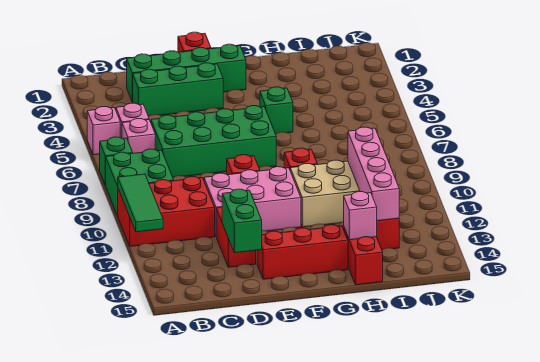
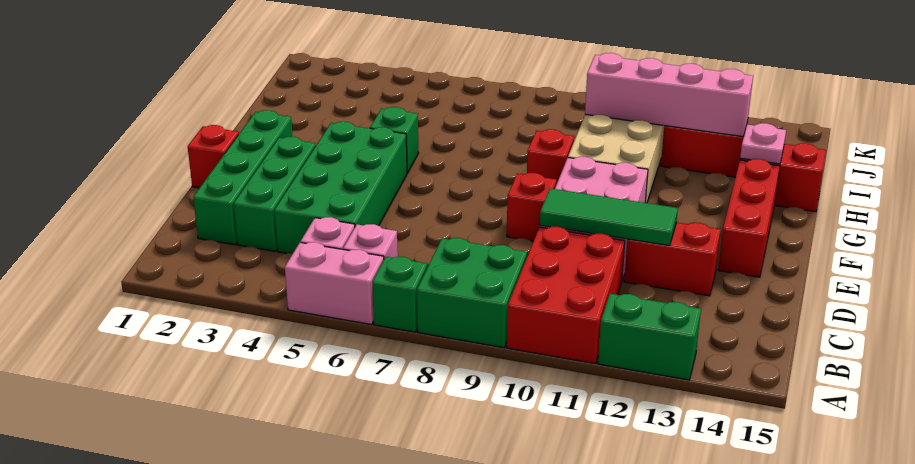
pink 1x1 brick [87,107,120,155] -> pink 1x2 brick [285,242,384,325]
green 1x3 tile [118,174,163,232] -> green 1x3 tile moved to [540,188,678,246]
green 2x4 brick [151,106,276,177] -> green 2x4 brick moved to [274,122,407,254]
green 1x2 brick [222,189,262,253] -> green 1x2 brick moved to [598,294,701,380]
pink 1x1 brick [344,192,377,240] -> pink 1x1 plate [740,123,786,164]

